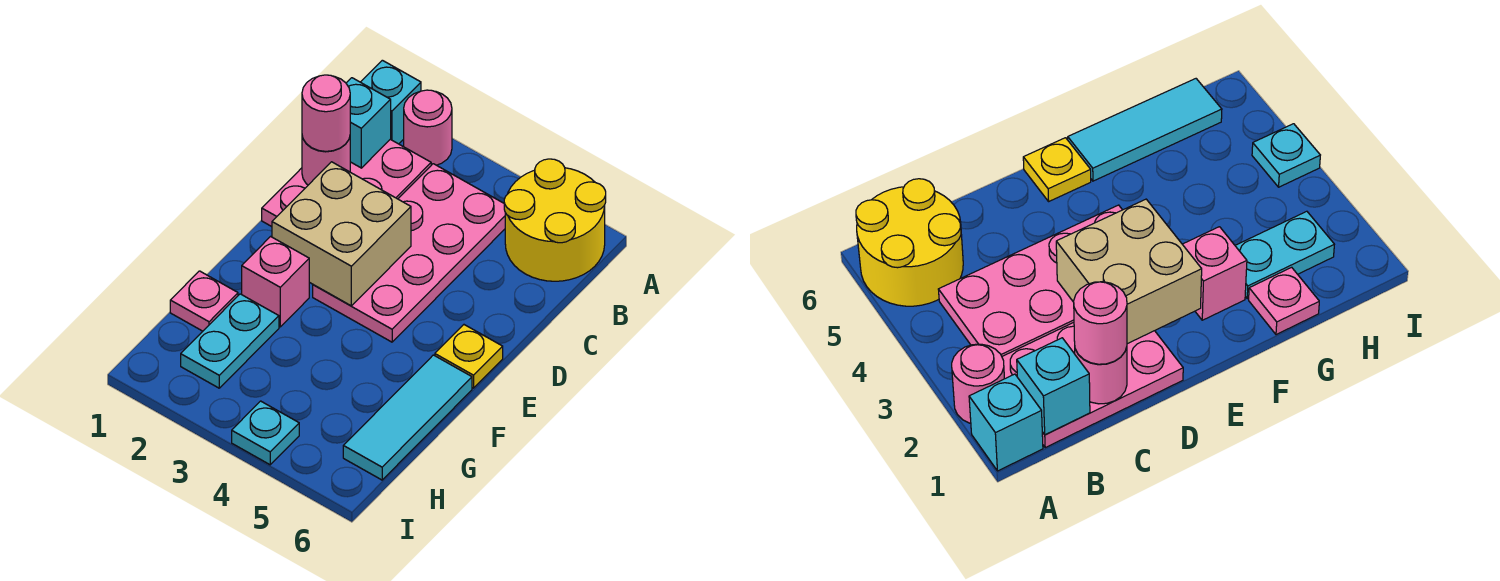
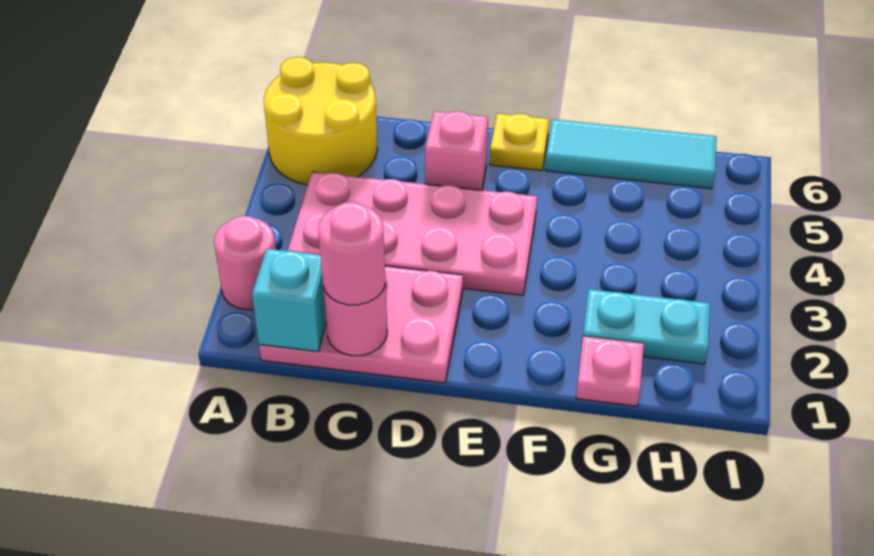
cyan 1x1 brick [361,60,421,144] -> none
tan 2x2 brick [272,162,411,306] -> none
pink 1x1 brick [242,237,309,327] -> pink 1x1 brick moved to [425,111,488,190]
cyan 1x1 plate [232,401,299,465] -> none

